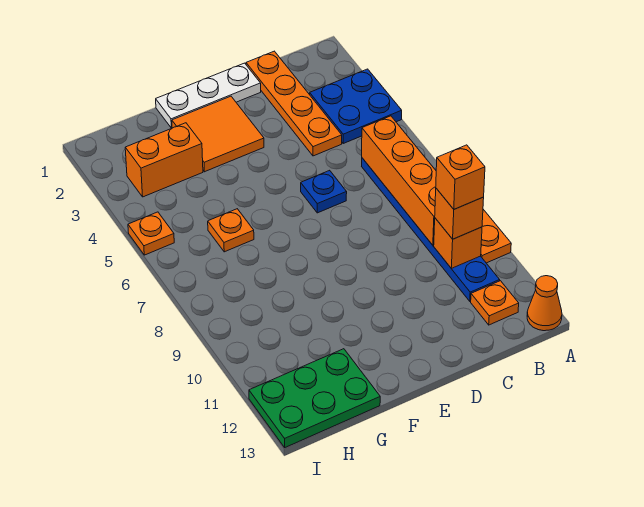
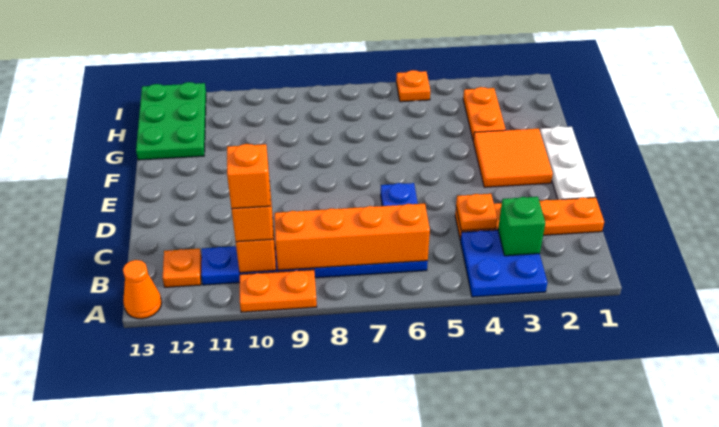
none -> green 1x1 brick [498,197,545,256]
orange 1x2 brick [125,123,203,197] -> orange 1x2 plate [463,87,506,140]
orange 1x1 plate [208,209,254,252] -> orange 1x1 plate moved to [456,194,497,231]

